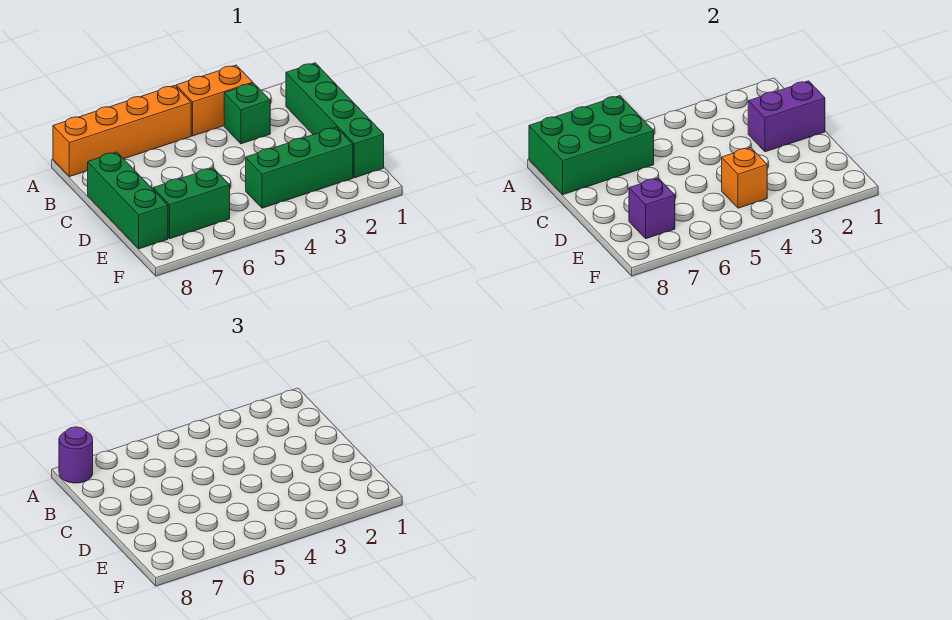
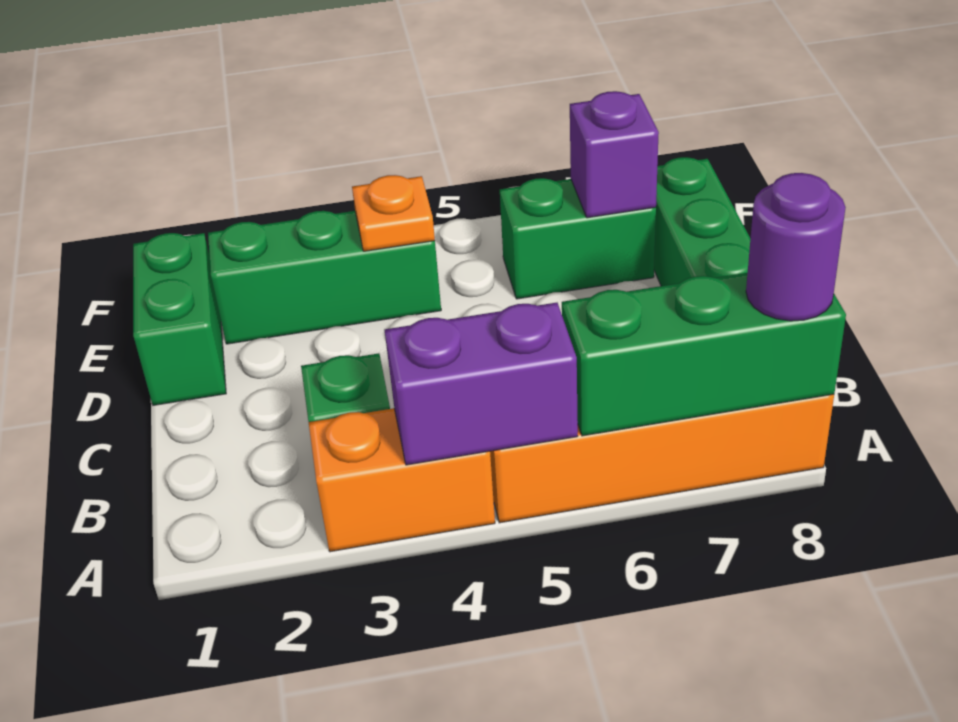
green 2x3 brick [529,96,654,195] -> green 1x3 brick [562,273,846,436]
green 1x4 brick [286,63,384,178] -> green 1x2 brick [133,233,226,405]
purple 1x2 brick [748,81,825,152] -> purple 1x2 brick moved to [385,303,578,465]
orange 1x1 brick [722,148,767,208] -> orange 1x1 plate [352,175,435,251]

